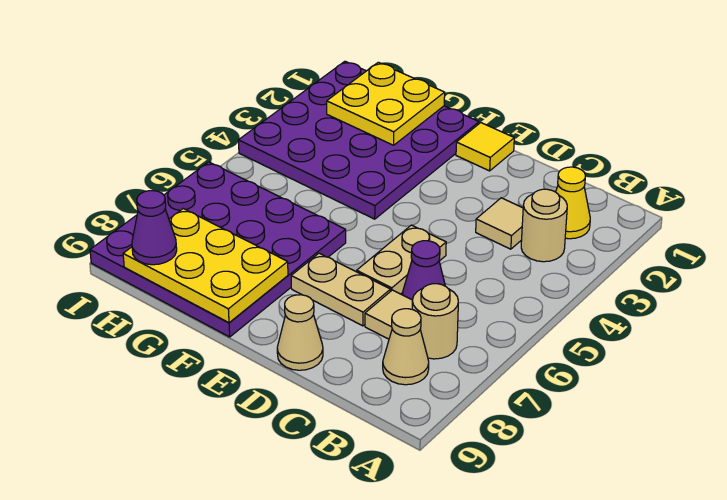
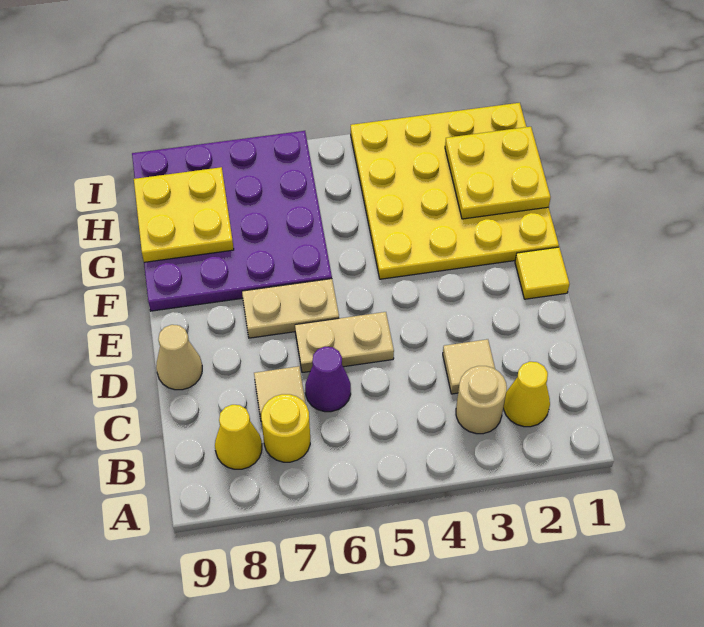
tan 1x1 round brick [412,284,458,359] -> yellow 1x1 round brick [261,394,310,462]
tan 1x1 cone [383,309,429,385] -> yellow 1x1 cone [215,405,262,469]
tan 1x2 plate [291,253,391,326] -> tan 1x2 plate turned to [242,279,339,338]
purple 4x4 plate [238,61,479,219] -> yellow 4x4 plate [351,103,559,279]
yellow 2x3 plate [123,209,288,323] -> yellow 2x2 plate [134,167,234,262]
purple 1x1 cone [132,191,177,265] -> none

